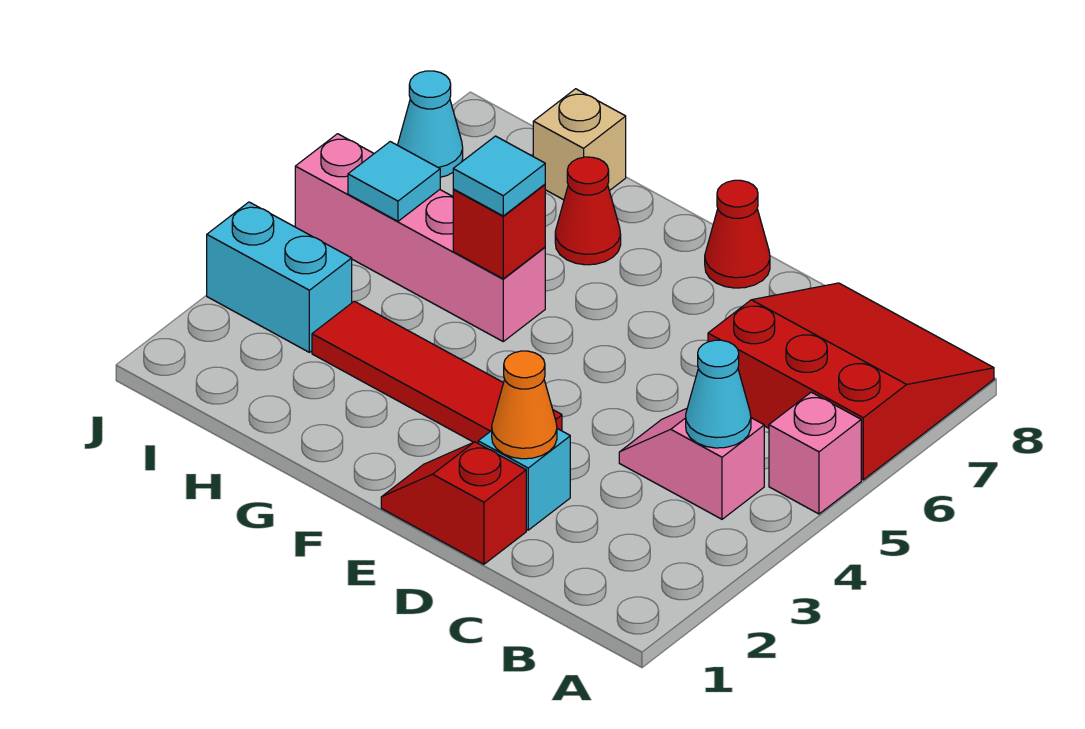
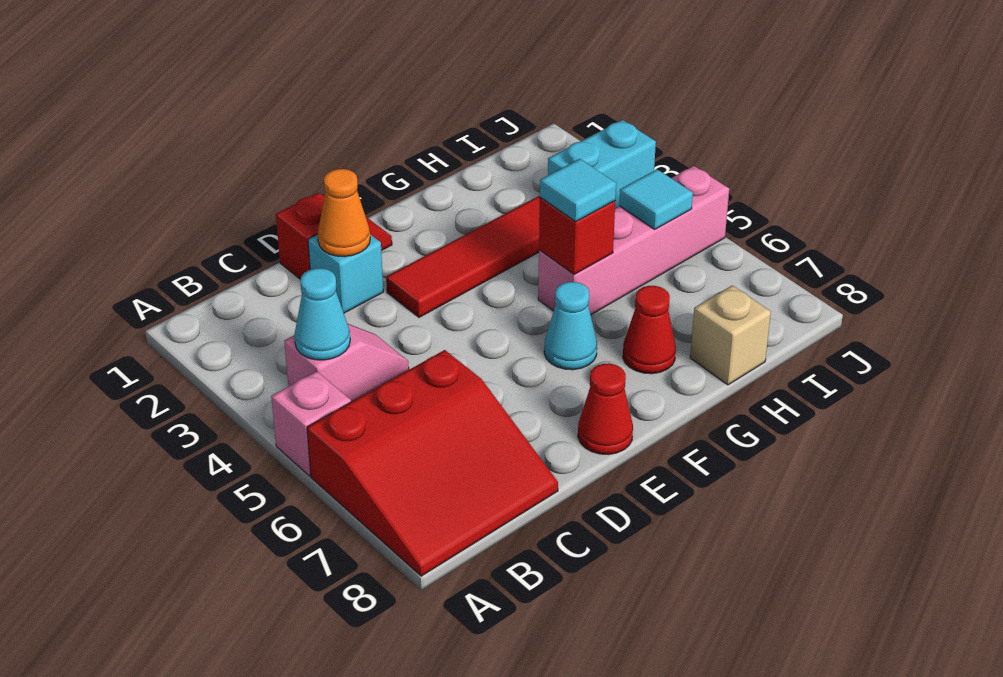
cyan 1x1 cone [398,71,463,177] -> cyan 1x1 cone moved to [544,282,597,370]

